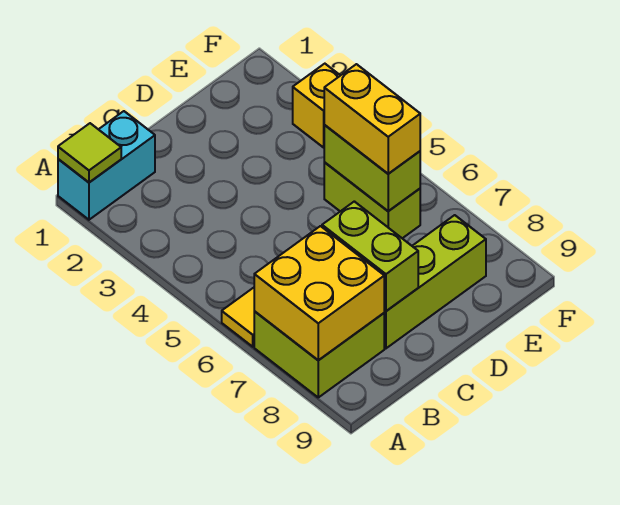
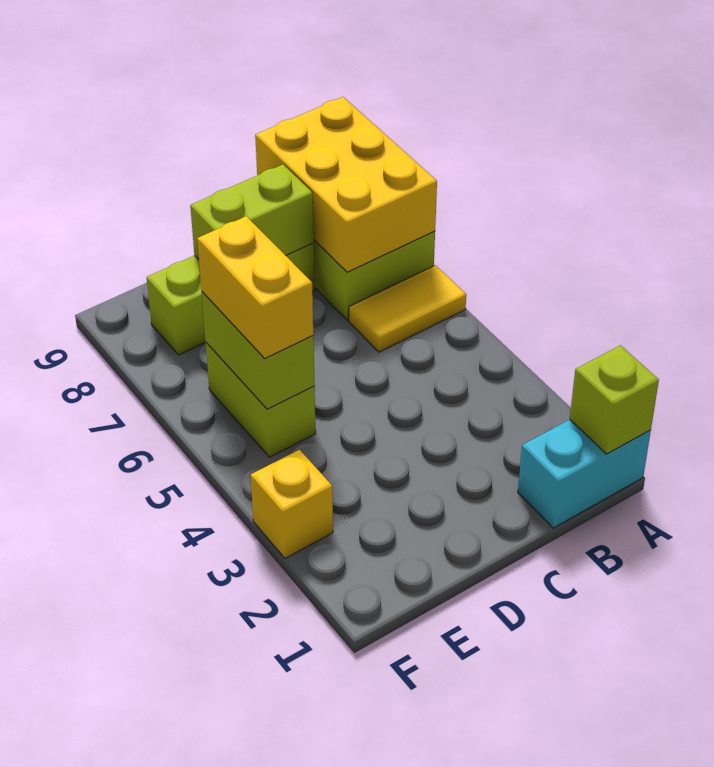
lime 1x1 tile [58,123,121,182] -> lime 1x1 brick [570,345,659,454]
yellow 2x2 brick [254,226,384,360] -> yellow 2x3 brick [255,97,437,272]
lime 1x2 brick [322,201,418,311] -> lime 1x2 brick turned to [190,165,314,259]

